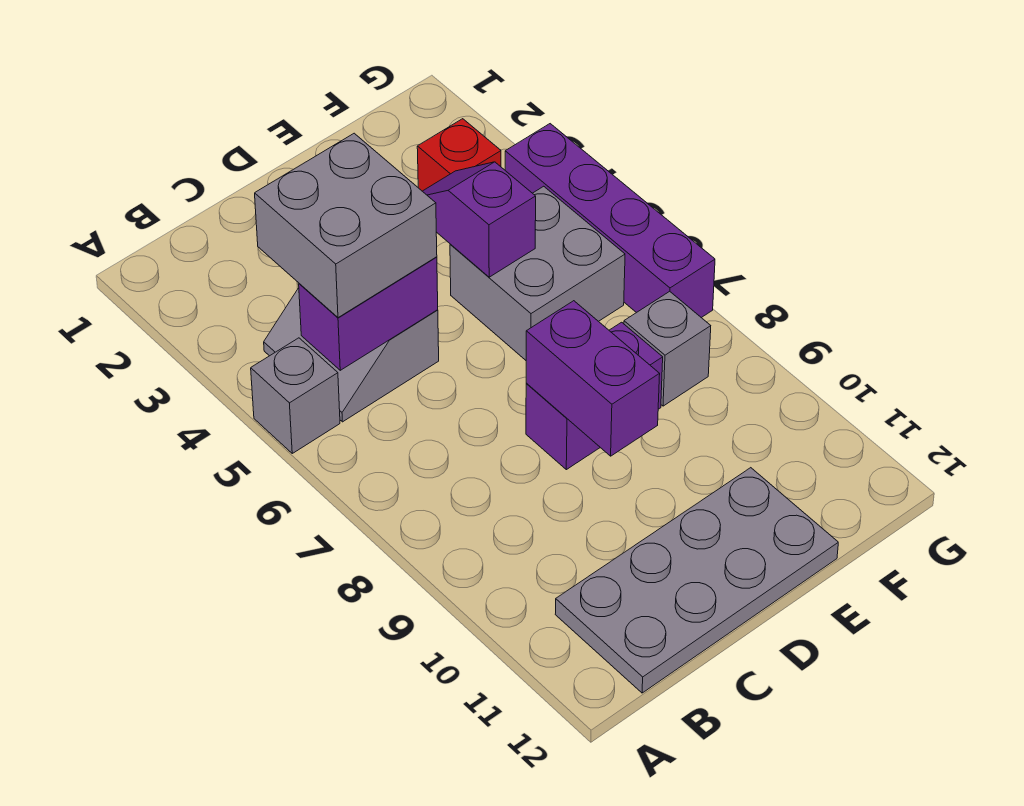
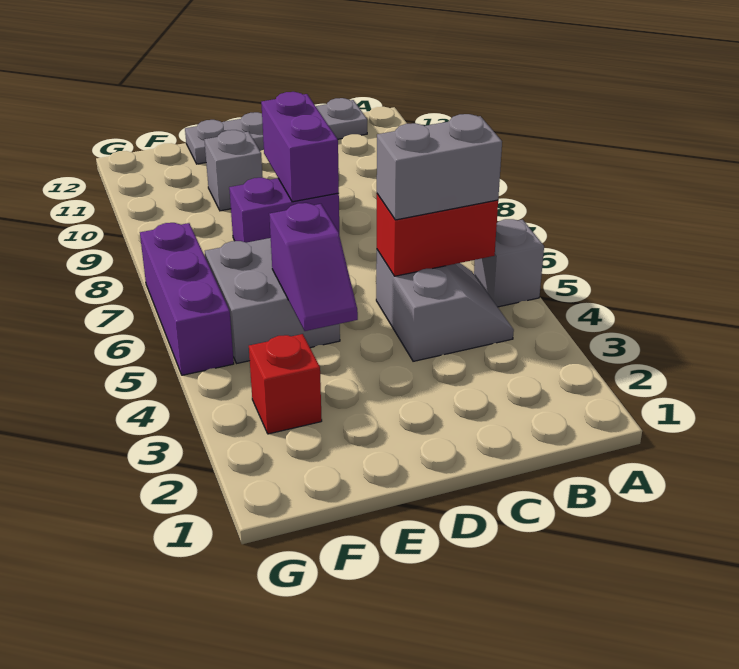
grey 2x2 brick [255,133,437,318] -> grey 1x2 brick [377,114,502,220]
purple 1x2 brick [299,257,438,370] -> red 1x2 brick [377,194,498,276]
grey 2x4 plate [555,468,838,693] -> grey 1x4 plate [185,98,367,164]
grey 1x1 brick [624,291,711,406] -> grey 1x1 brick moved to [204,130,263,211]
purple 1x4 brick [505,124,715,318] -> purple 1x3 brick [140,223,234,375]

